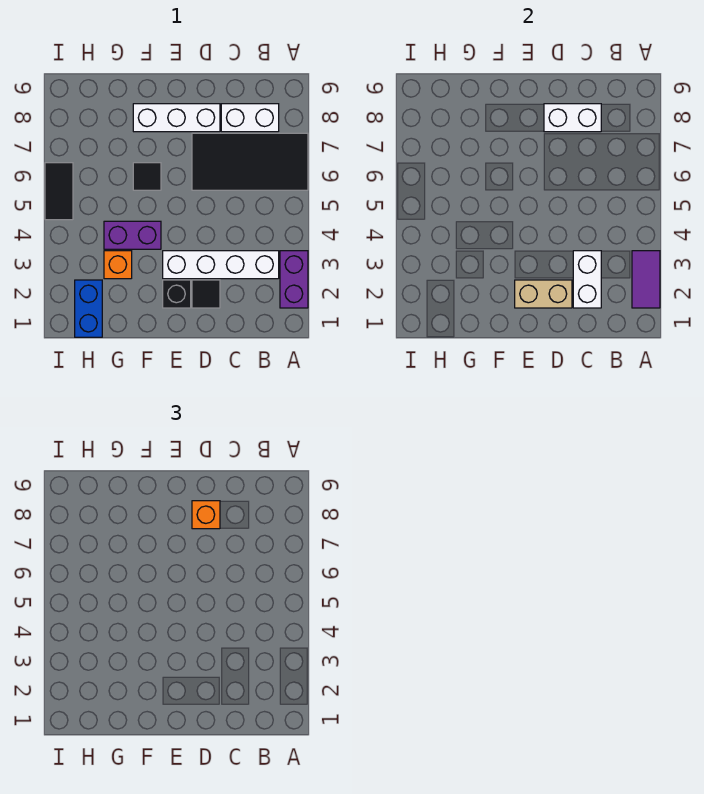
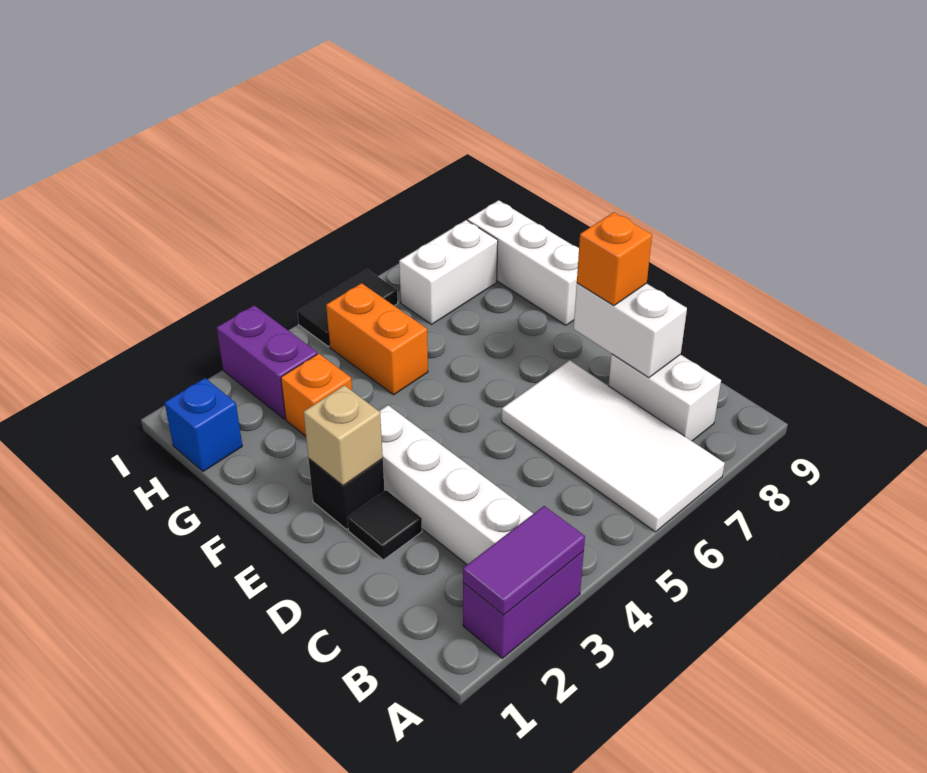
black 2x4 tile [192,133,308,190] -> white 2x4 tile [502,360,725,532]
white 1x2 brick [573,251,601,308] -> white 1x2 brick moved to [399,220,498,324]
tan 1x2 brick [515,280,572,308] -> tan 1x1 brick [304,385,383,486]
white 1x3 brick [133,104,220,132] -> white 1x3 brick moved to [468,200,579,325]
purple 1x2 brick [104,221,161,249] -> purple 1x2 brick moved to [217,305,317,419]
black 1x1 tile [133,163,161,190] -> none
none -> orange 1x2 brick [326,283,428,395]
blue 1x2 brick [75,280,102,337] -> blue 1x1 brick [165,378,242,472]

